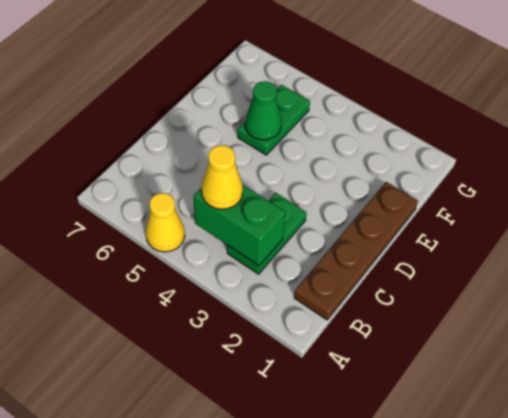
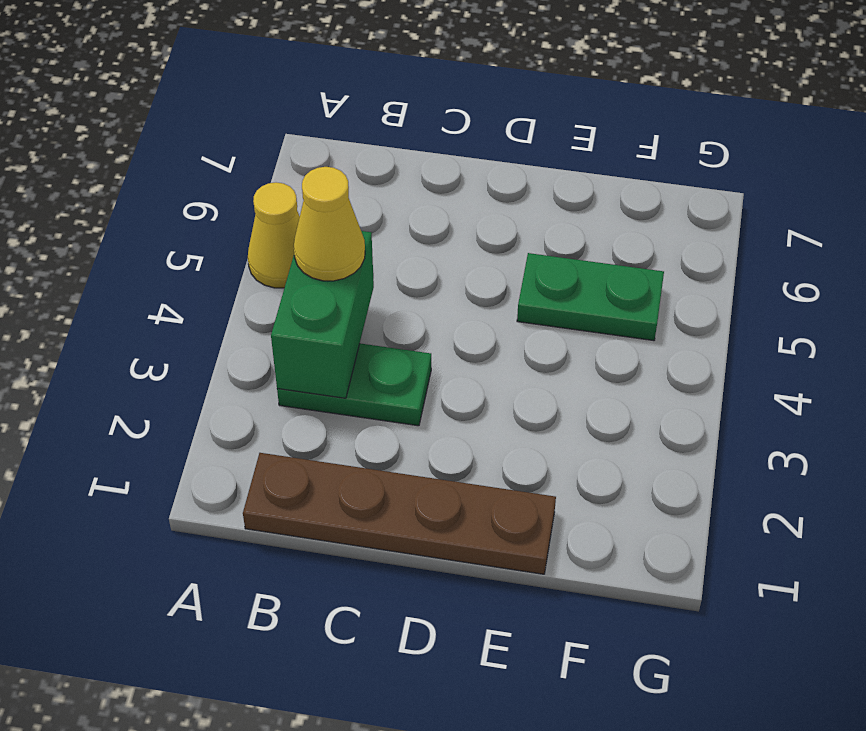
green 1x1 cone [245,81,282,140] -> none

